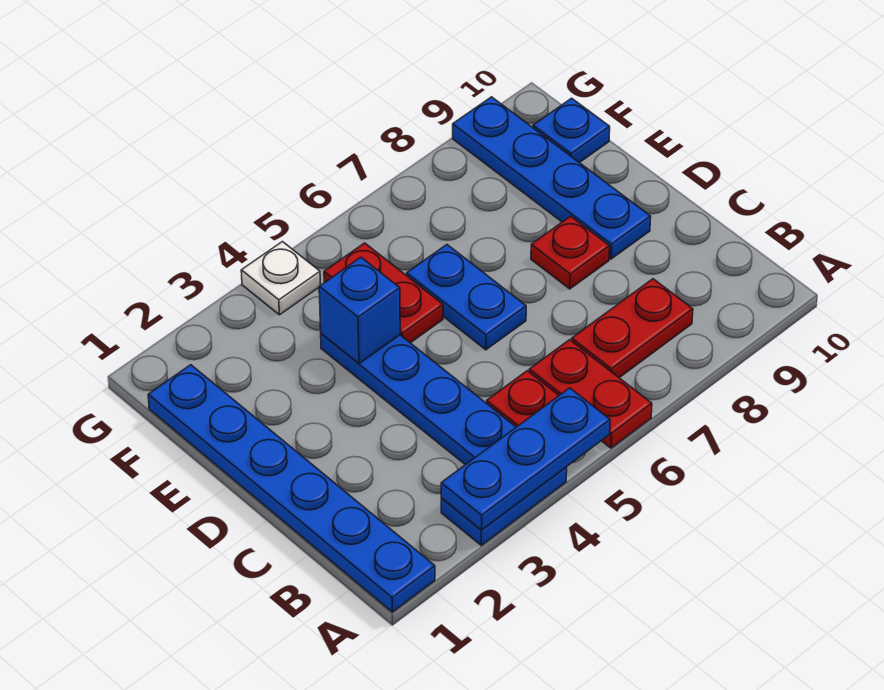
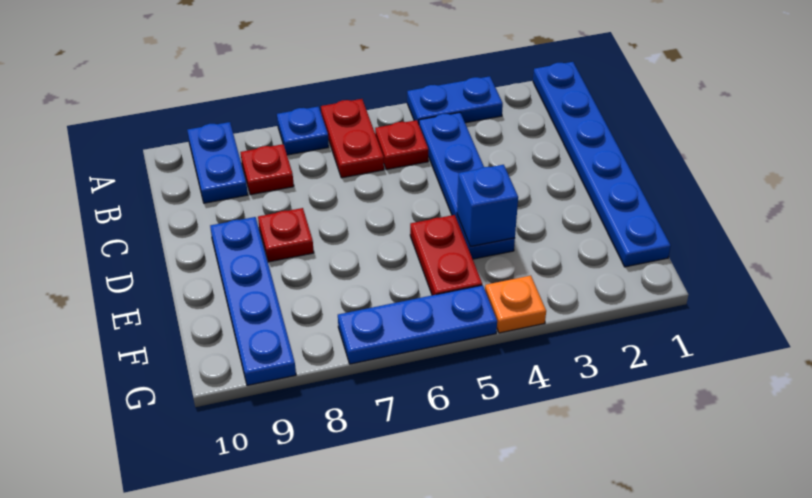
blue 1x3 plate [441,388,610,530] -> blue 1x3 plate moved to [338,285,497,364]
red 1x2 plate [572,279,693,378] -> red 1x1 plate [241,144,294,195]
blue 1x2 plate [407,245,526,350] -> blue 1x2 plate moved to [187,122,248,203]
blue 1x1 plate [533,98,610,163] -> blue 1x1 plate moved to [277,106,329,155]
white 1x1 plate [241,242,320,315] -> orange 1x1 plate [485,276,546,333]

